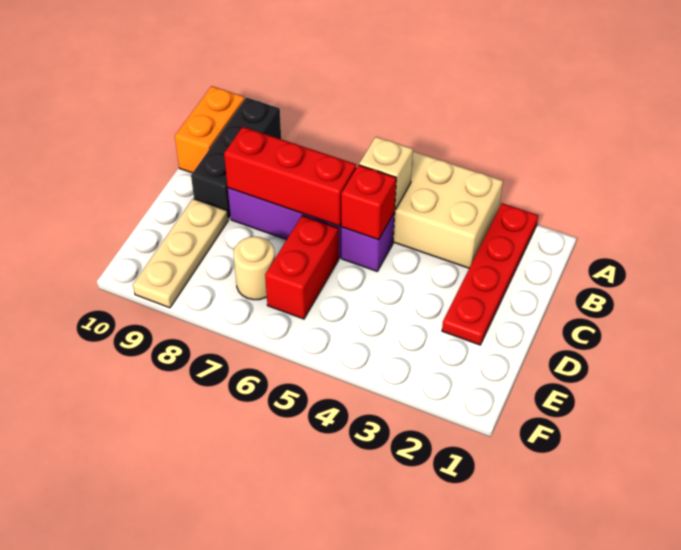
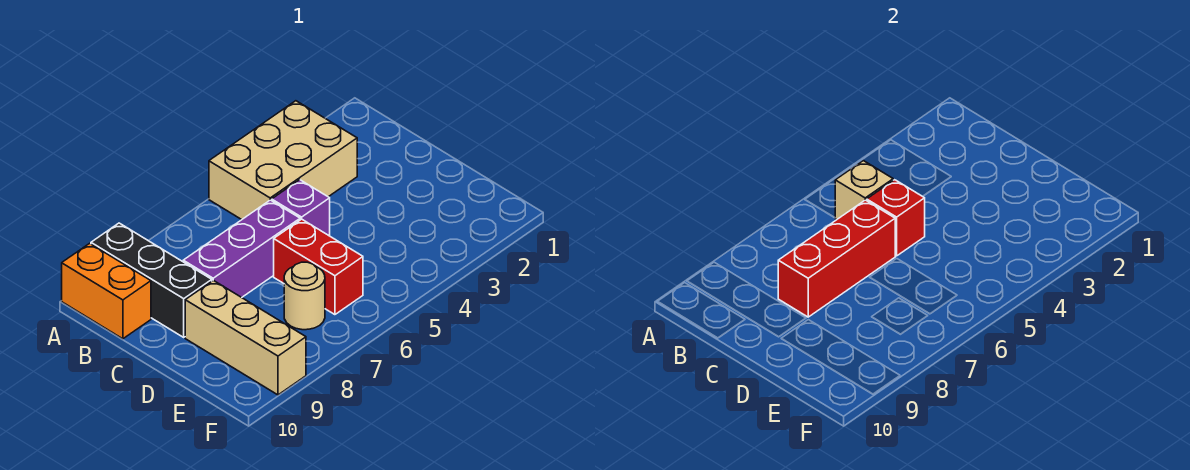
red 1x4 plate [442,203,538,345] -> none
tan 1x3 plate [133,199,228,308] -> tan 1x3 brick [185,280,306,395]

